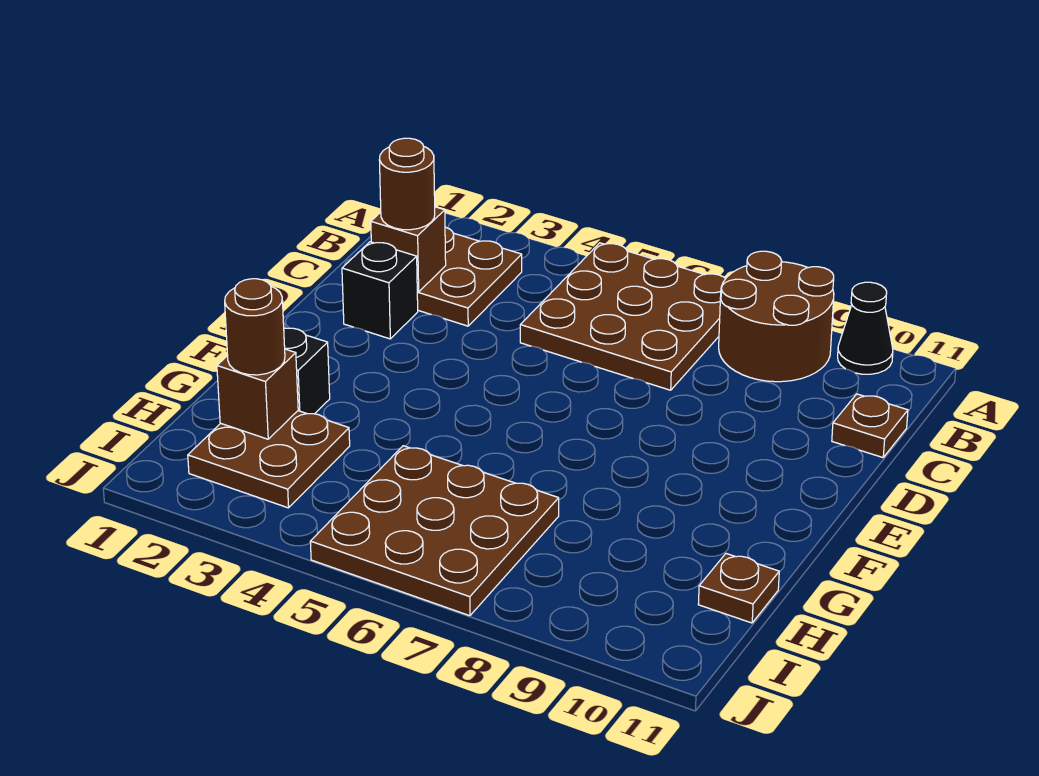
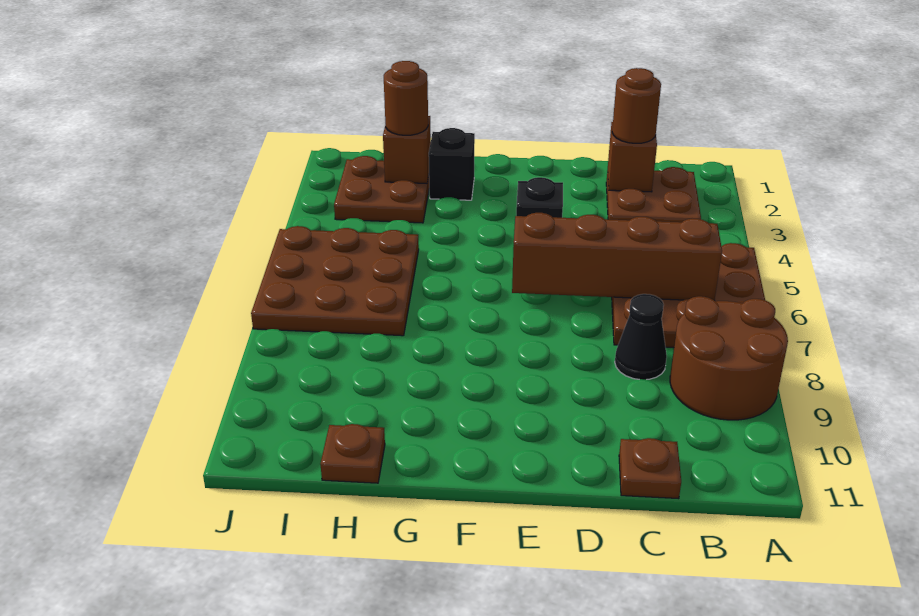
black 1x1 cone [838,282,893,374] -> black 1x1 cone moved to [615,294,667,380]
none -> brown 1x4 brick [512,213,722,300]
black 1x1 brick [342,242,418,339] -> black 1x1 brick moved to [516,177,563,218]

